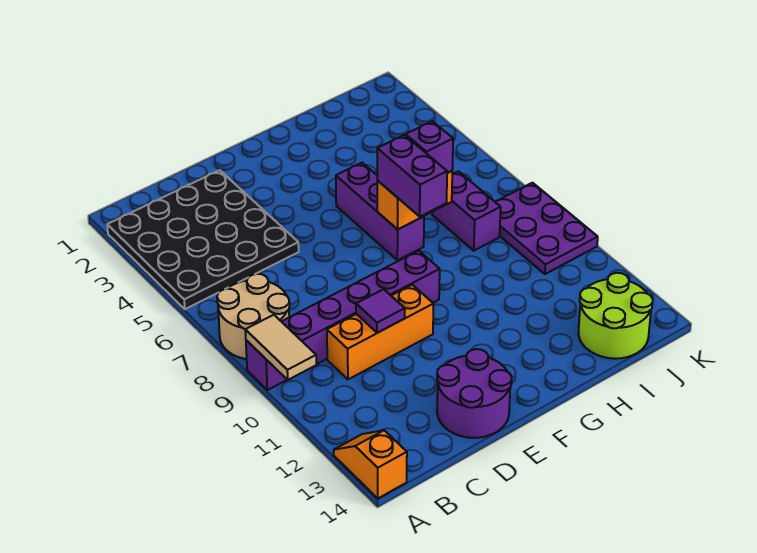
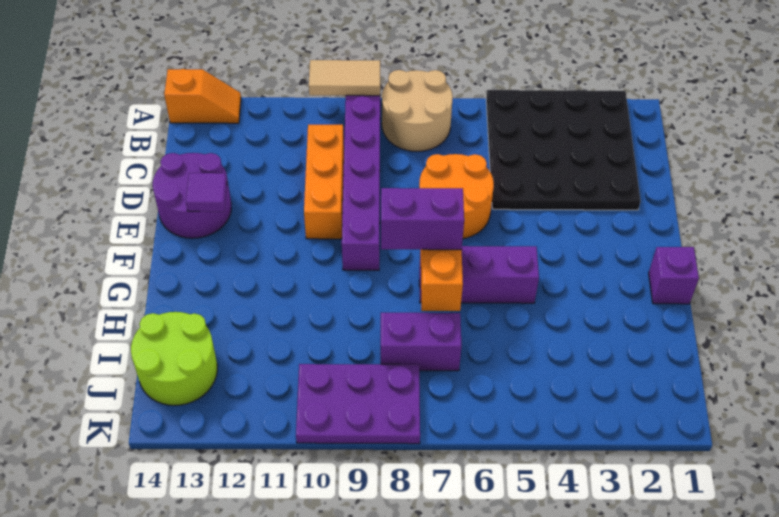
none -> orange 2x2 round brick [419,154,494,239]
purple 1x1 tile [356,289,405,333] -> purple 1x1 tile moved to [186,173,227,212]
purple 1x1 brick [406,121,453,173] -> purple 1x1 brick moved to [649,247,699,304]

